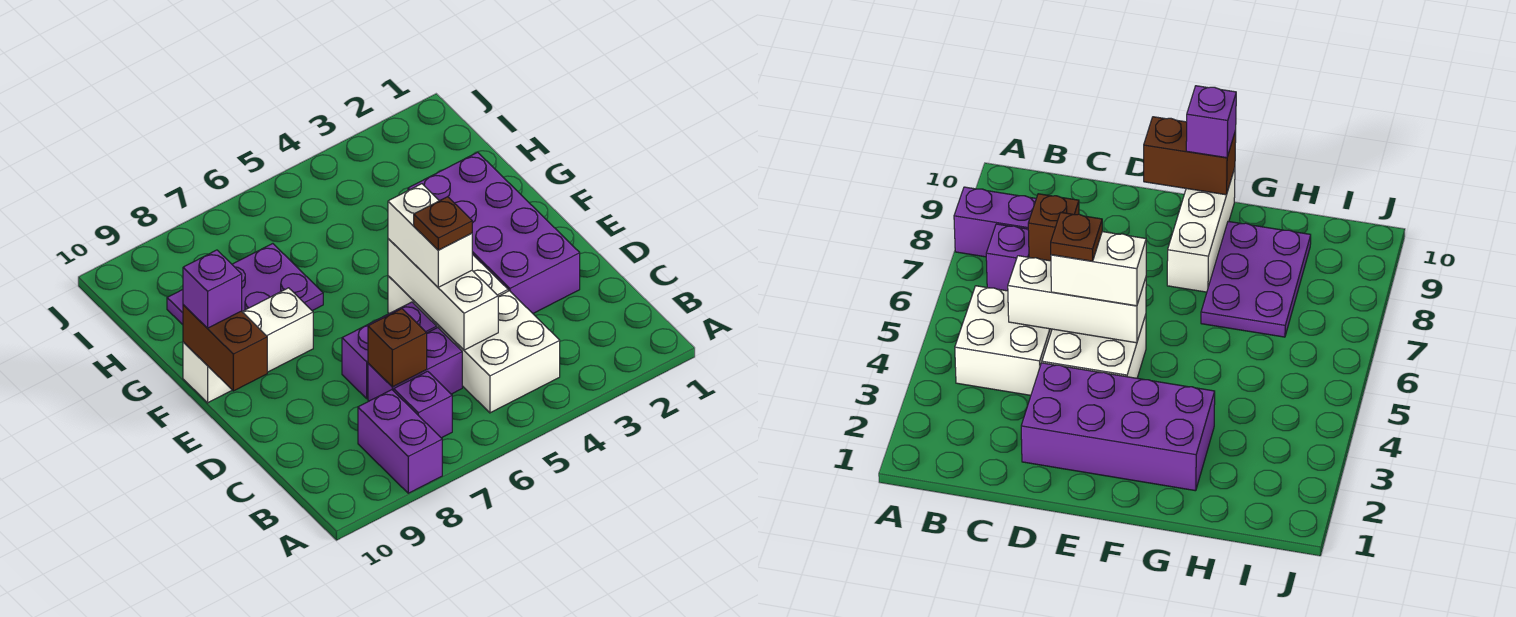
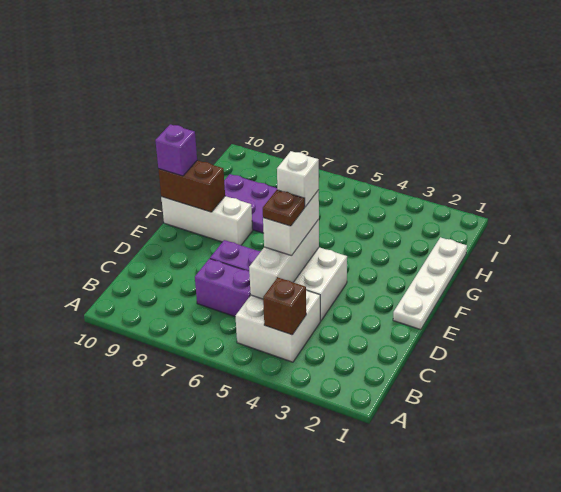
purple 1x2 brick [358,390,442,493] -> none
purple 1x1 brick [394,371,452,438] -> none
brown 1x1 brick [368,309,427,387] -> brown 1x1 brick moved to [263,278,306,335]
purple 2x4 brick [408,152,580,313] -> none
none -> white 1x4 plate [393,237,467,330]
none -> white 1x1 brick [277,151,319,207]
brown 1x2 brick [183,305,267,391] -> brown 1x2 brick turned to [158,160,225,212]

